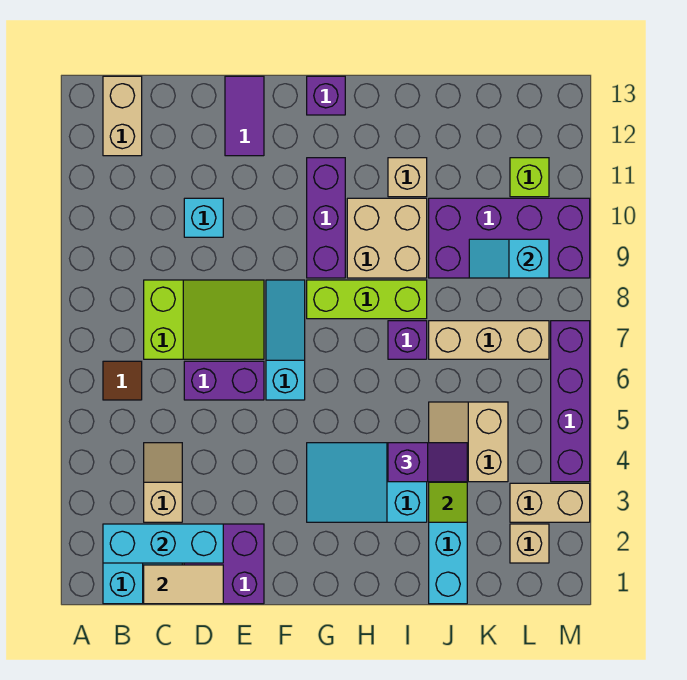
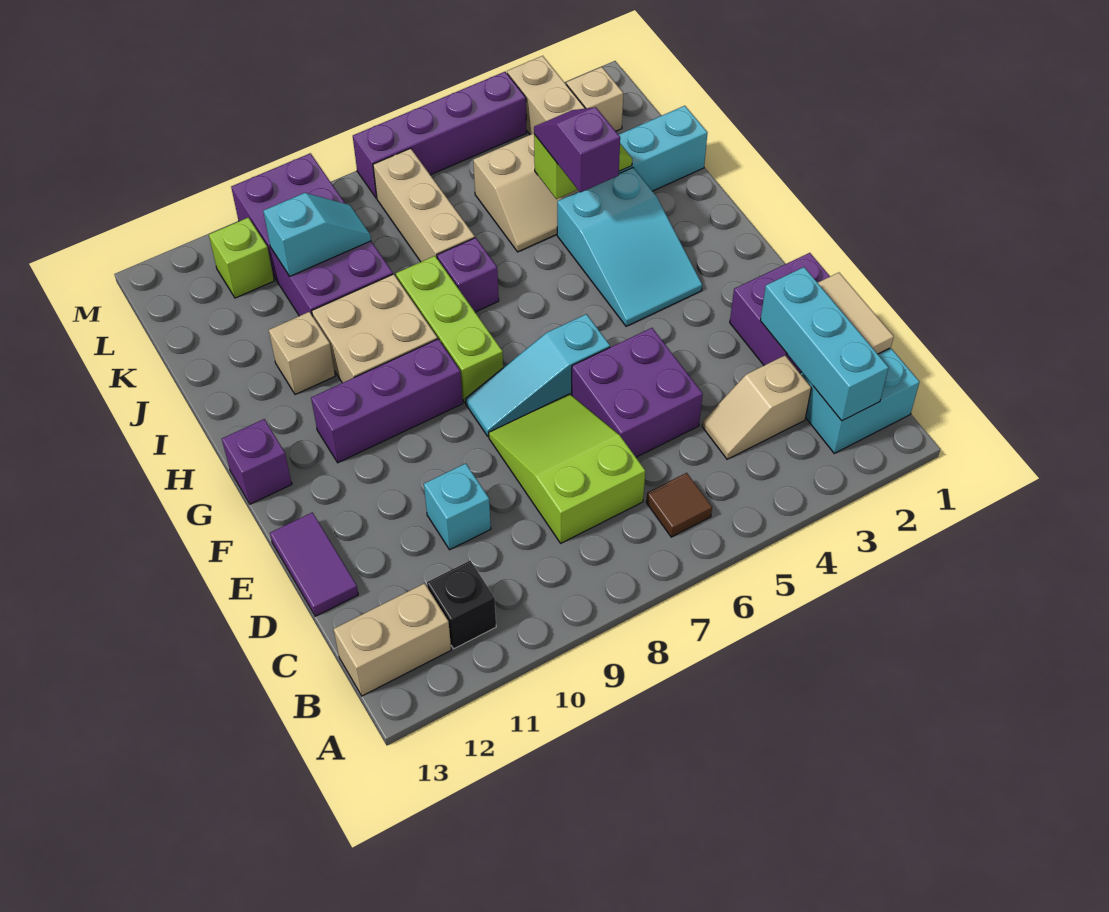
none -> black 1x1 brick [427,561,496,649]
purple 1x2 brick [184,361,264,400] -> purple 2x2 brick [571,328,703,457]
purple 1x2 tile [225,76,264,156] -> purple 1x2 tile turned to [270,512,358,616]
cyan 1x2 slope [469,239,549,278] -> cyan 1x2 slope turned to [263,193,371,276]

